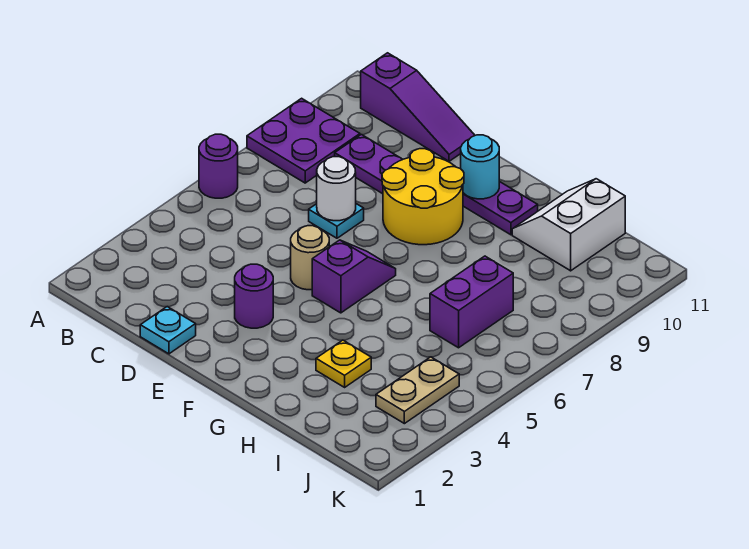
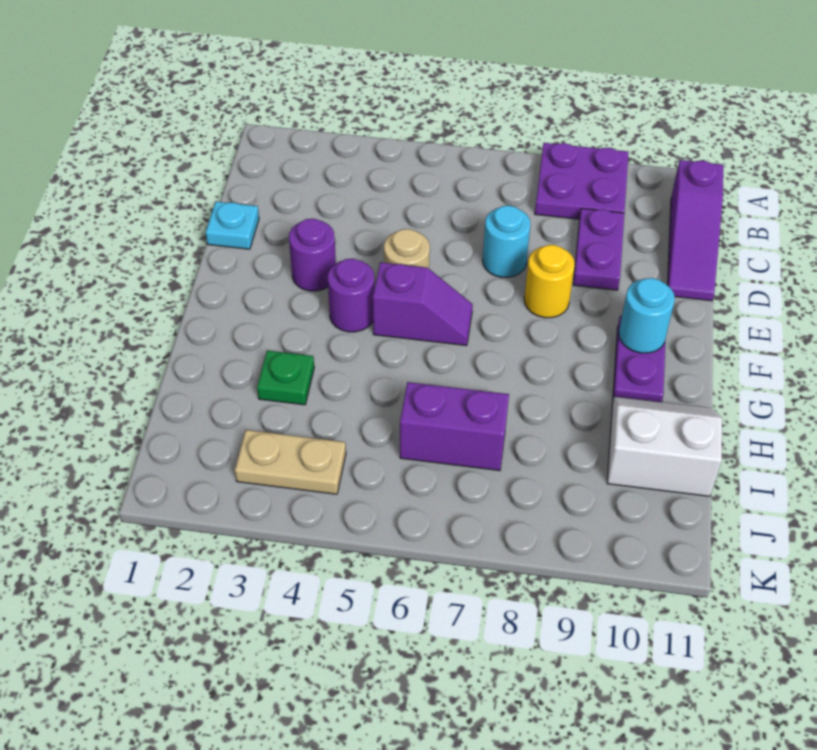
purple 1x1 round brick [199,134,238,198] -> purple 1x1 round brick moved to [328,259,374,332]
cyan 1x1 plate [309,204,364,238] -> cyan 1x1 round brick [483,205,530,277]
white 1x1 round brick [317,157,356,221] -> none
yellow 2x2 round brick [382,149,464,245] -> yellow 1x1 round brick [524,245,575,318]
yellow 1x1 plate [316,340,371,387] -> green 1x1 plate [257,351,314,405]

